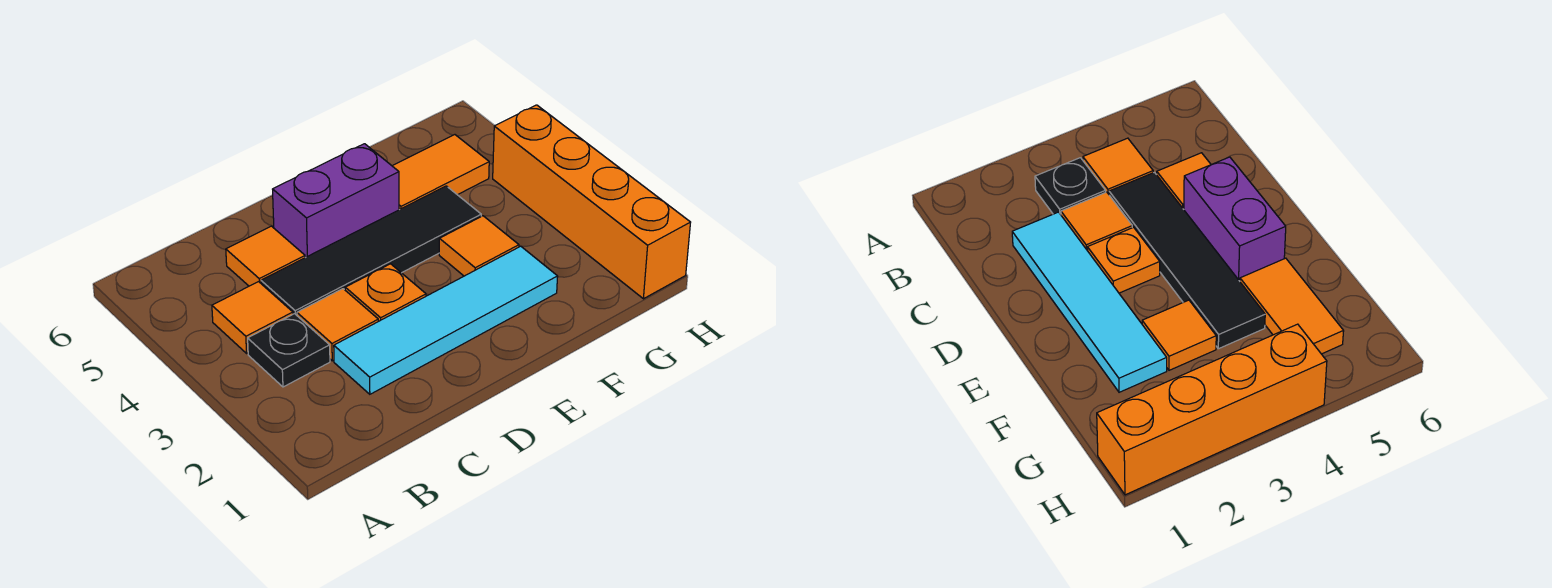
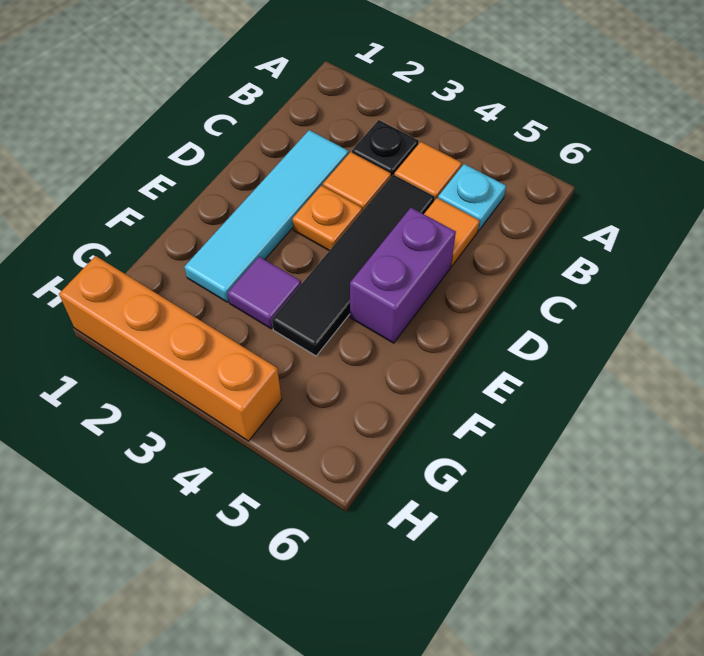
none -> cyan 1x1 plate [438,164,506,230]
orange 1x1 tile [439,216,519,276] -> purple 1x1 tile [228,257,301,329]
orange 1x2 tile [393,135,489,210] -> none

